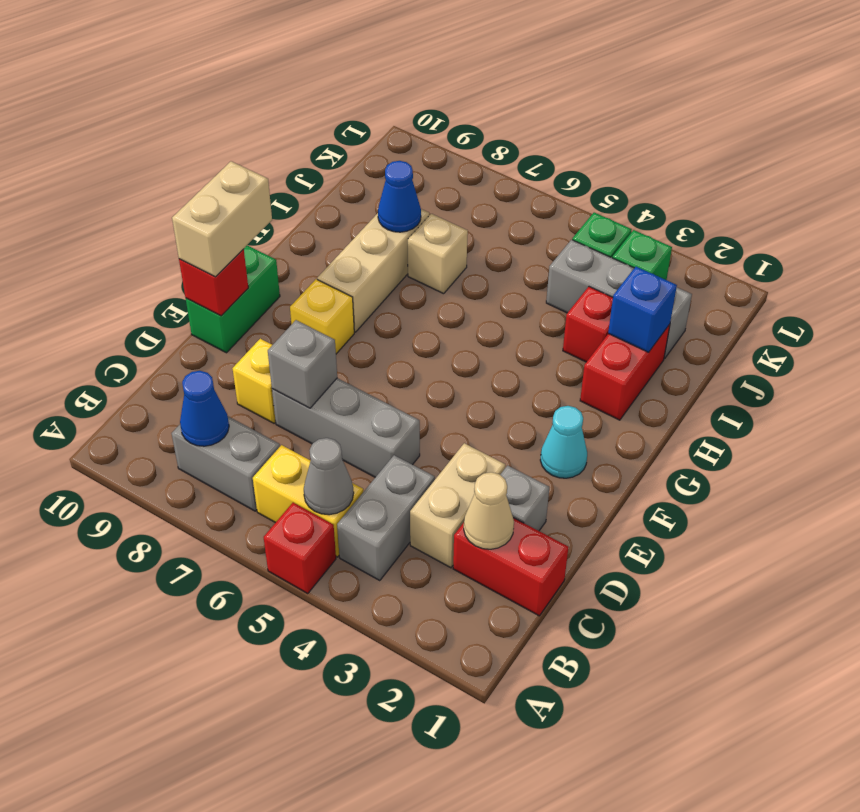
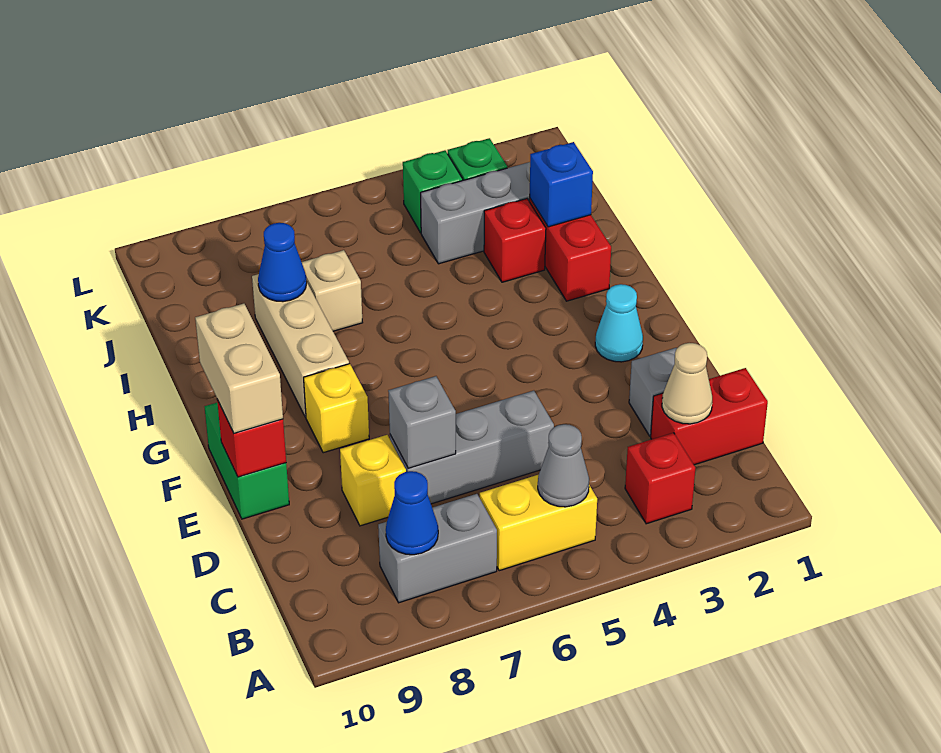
red 1x1 brick [264,503,336,594] -> red 1x1 brick moved to [625,433,695,524]
grey 1x2 brick [337,455,435,581] -> none
tan 1x2 brick [410,443,505,568] -> none

